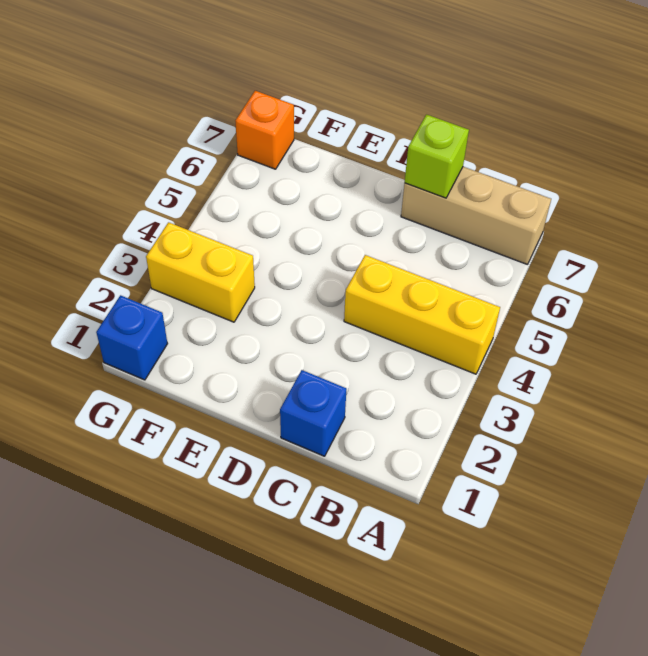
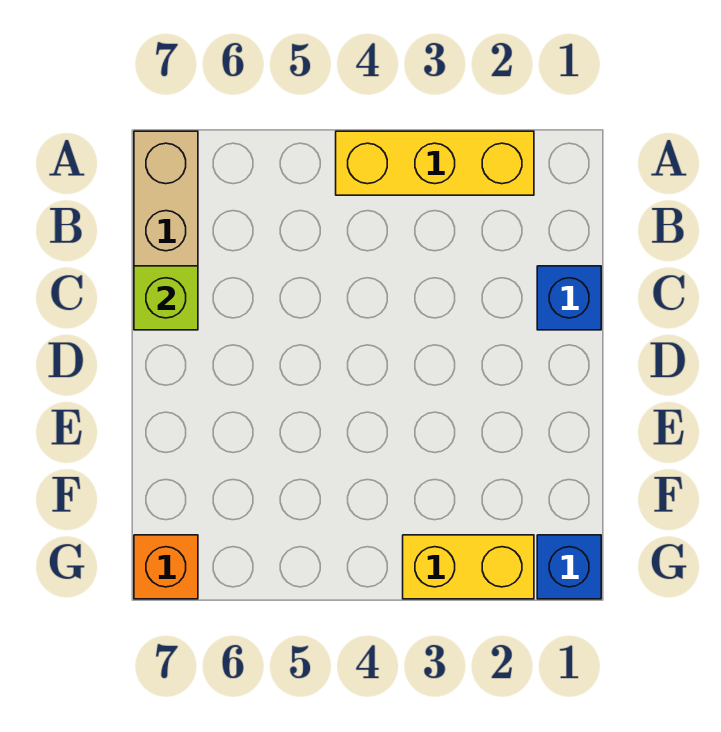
yellow 1x3 brick [344,255,500,374] -> yellow 1x3 brick turned to [336,131,534,195]
yellow 1x2 brick [146,222,255,322] -> yellow 1x2 brick turned to [403,535,534,599]

